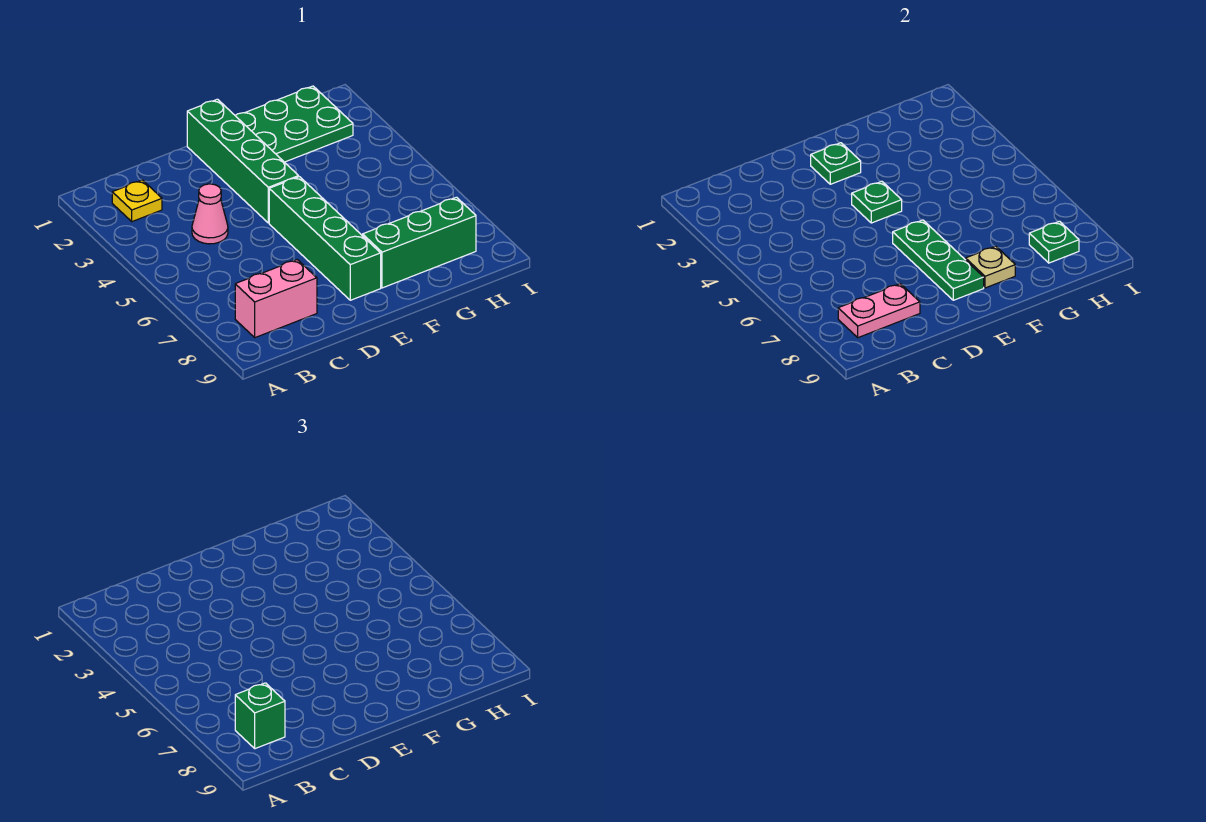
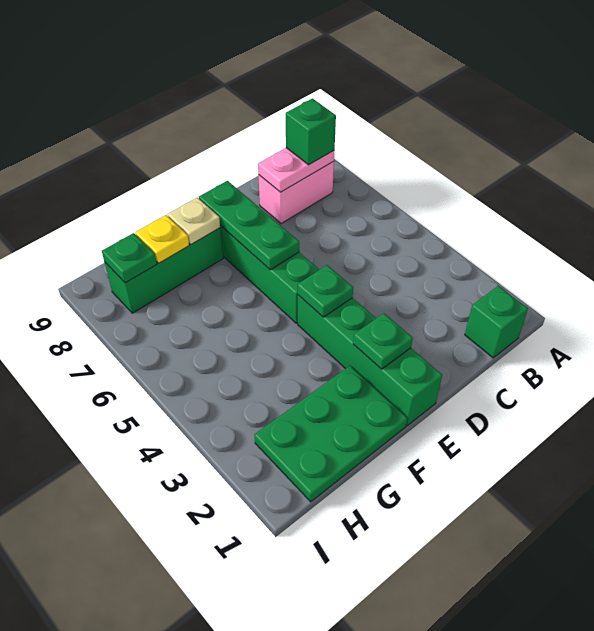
none -> green 1x1 brick [465,286,528,358]
yellow 1x1 plate [112,180,162,222] -> yellow 1x1 plate moved to [135,215,189,263]
pink 1x1 cone [192,184,228,244] -> none

